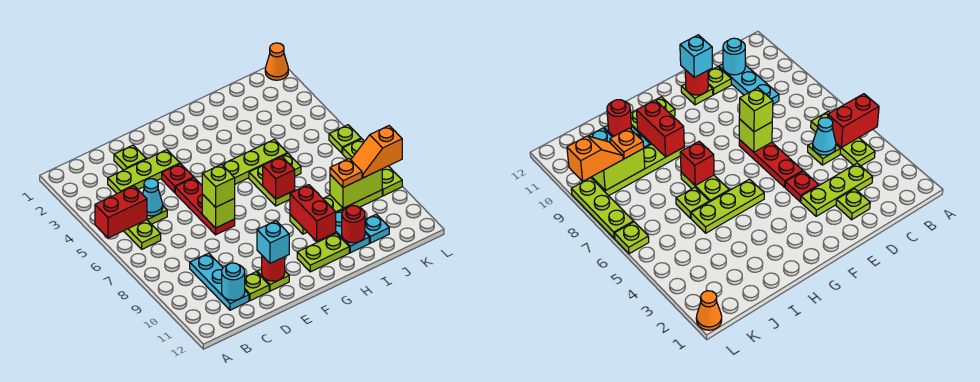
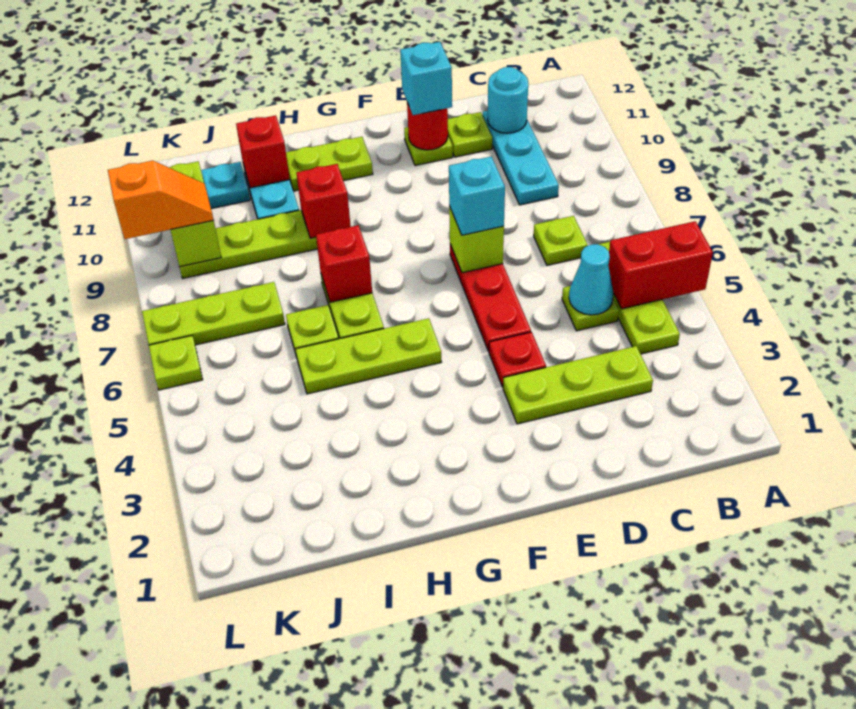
lime 1x1 plate [114,145,146,170] -> lime 1x1 plate moved to [534,216,588,265]
lime 1x1 brick [202,164,235,207] -> cyan 1x1 brick [449,157,505,235]
red 1x2 brick [290,185,336,241] -> red 1x1 brick [296,164,351,238]
red 1x1 round brick [342,206,365,243] -> red 1x1 brick [236,115,290,188]
lime 1x2 brick [330,169,382,208] -> lime 1x2 brick turned to [169,161,221,267]
orange 1x1 plate [330,159,362,187] -> none
orange 1x1 cone [265,43,288,80] -> none
lime 1x3 plate [343,139,402,196] -> lime 1x3 plate turned to [142,282,285,345]

